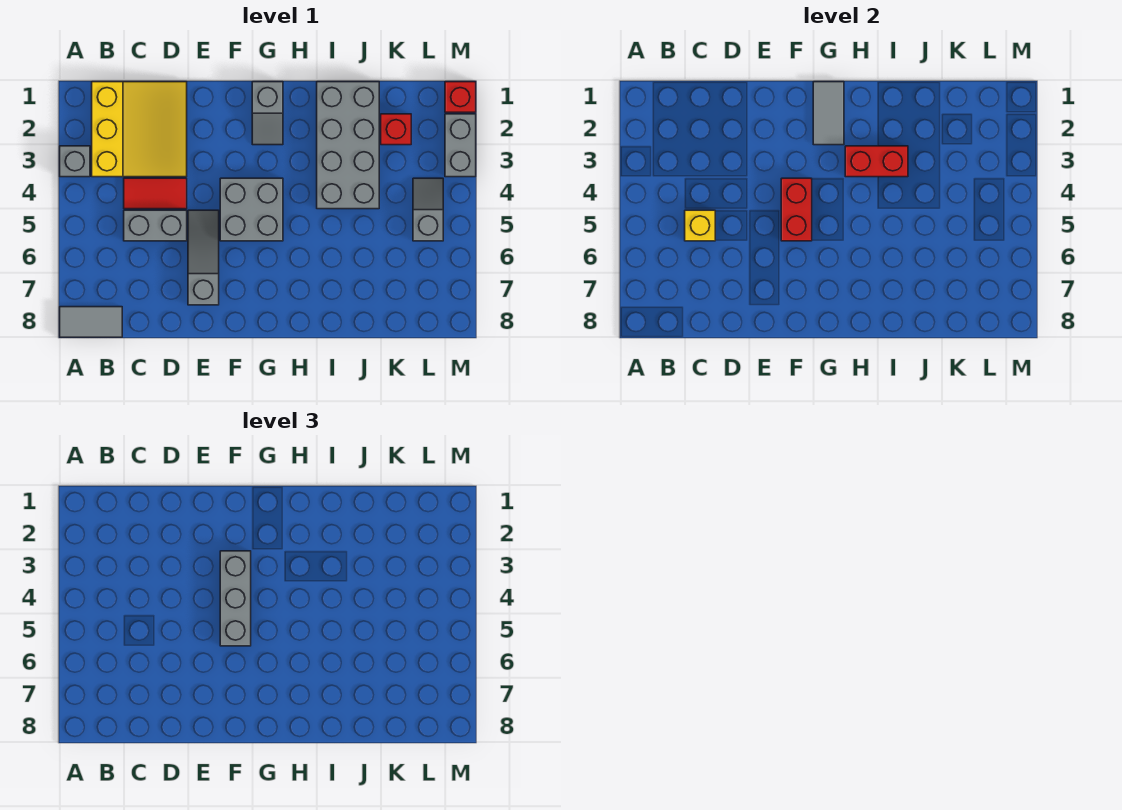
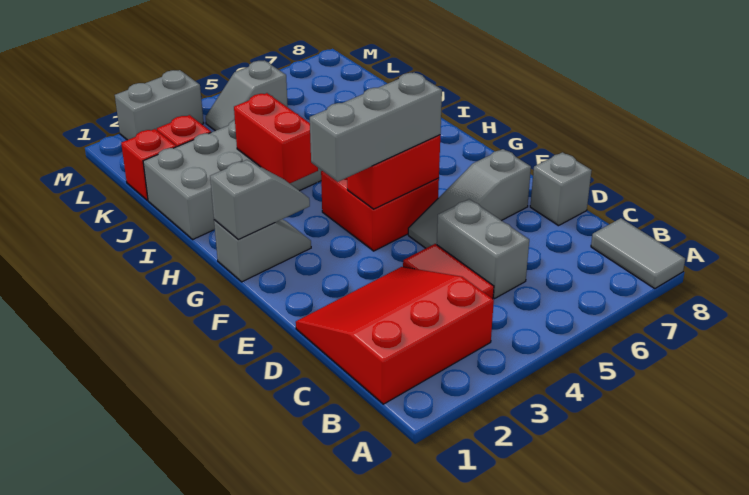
grey 1x1 brick [60,146,90,177] -> grey 1x1 brick moved to [530,152,592,226]
yellow 3x3 slope [92,82,187,177] -> red 3x3 slope [296,267,494,404]
yellow 1x1 brick [685,210,715,241] -> none
grey 2x2 brick [220,178,283,241] -> red 2x2 brick [321,171,439,251]
grey 1x2 tile [813,82,844,145] -> grey 1x2 slope [210,160,310,239]
red 1x1 brick [445,82,476,112] -> red 1x1 brick moved to [121,129,176,200]

